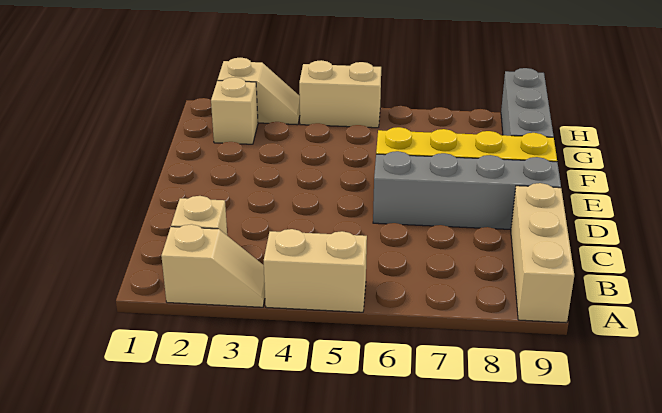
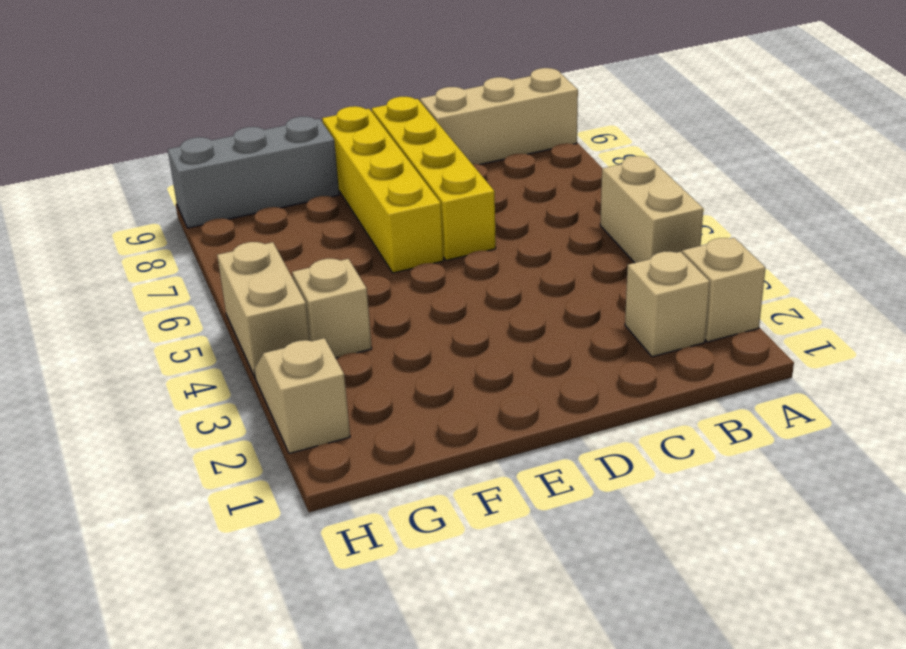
grey 1x4 brick [373,151,561,229] -> yellow 1x4 brick [372,97,496,260]
tan 1x1 brick [211,77,258,144] -> tan 1x1 brick moved to [292,259,372,358]

